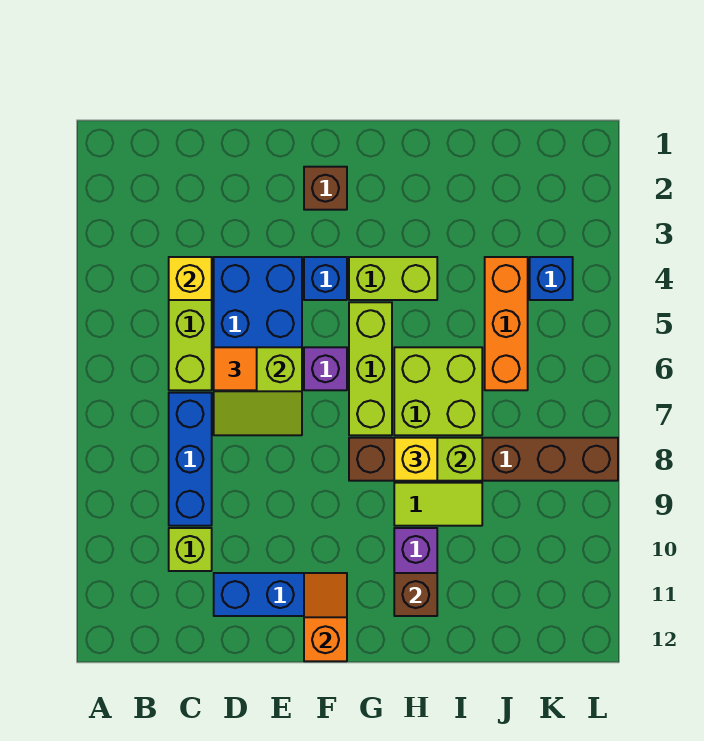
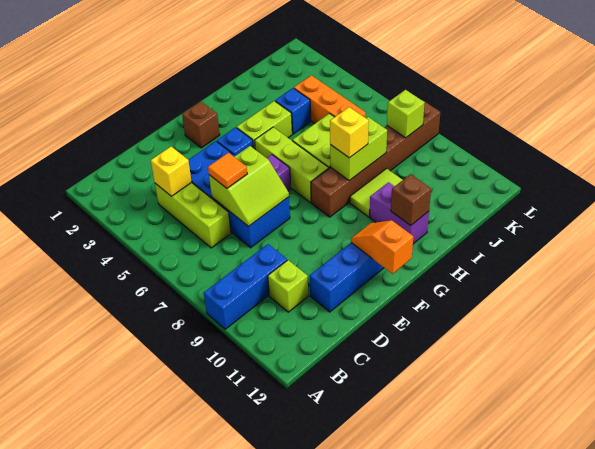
blue 1x3 brick [169,393,212,526] -> blue 1x3 brick turned to [204,244,287,329]
blue 1x1 brick [530,257,573,300] -> blue 1x1 brick moved to [275,88,311,134]
none -> lime 1x1 brick [387,90,425,138]

